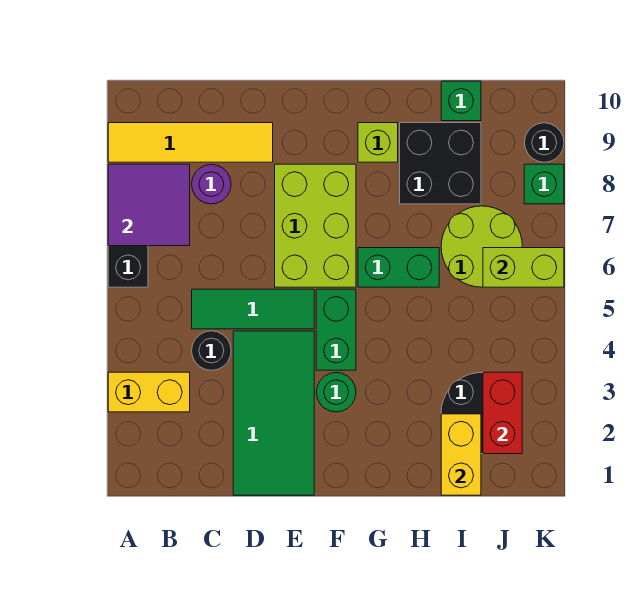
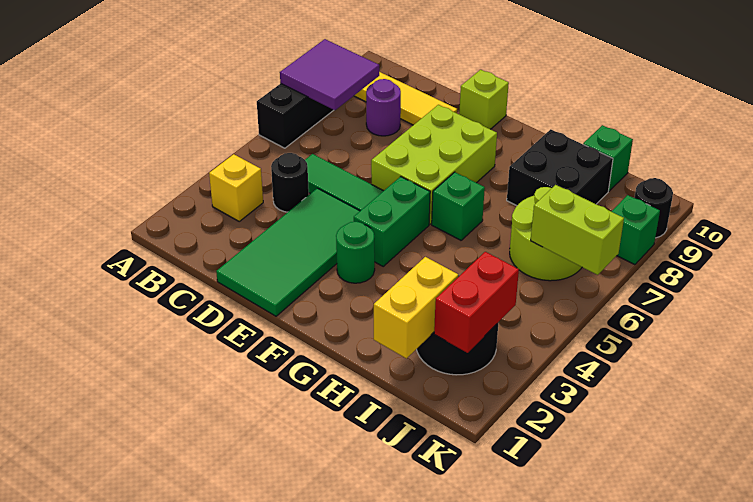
yellow 1x2 brick [108,372,190,412] -> yellow 1x1 brick [209,154,263,221]
green 1x2 brick [358,248,439,287] -> green 1x1 brick [432,172,485,240]
lime 1x1 brick [358,123,398,162] -> lime 1x1 brick moved to [459,70,509,129]

